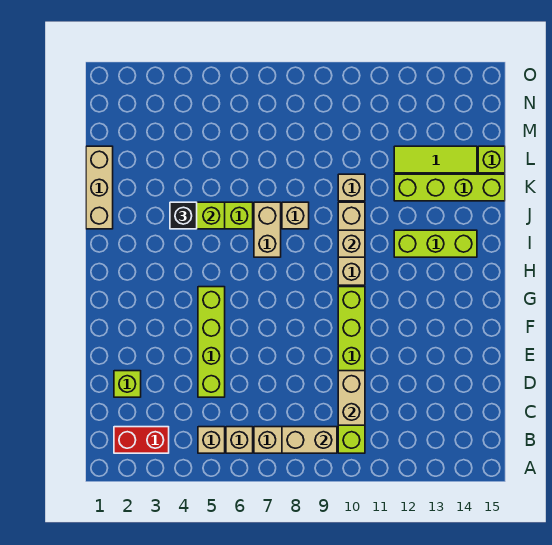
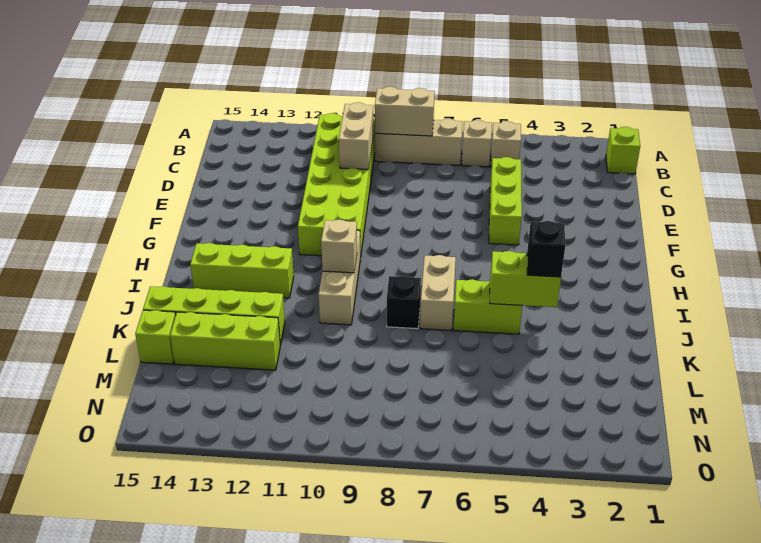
red 1x2 brick [114,427,169,453] -> none
lime 1x6 brick [338,287,365,453] -> lime 2x6 brick [298,113,375,257]
lime 1x1 brick [114,371,141,397] -> lime 1x1 brick moved to [606,127,640,174]
lime 1x4 brick [198,287,225,397] -> lime 1x3 brick [489,157,522,245]
tan 1x3 brick [86,146,113,229] -> none
tan 1x1 brick [282,202,309,229] -> black 1x1 brick [387,276,421,329]
tan 1x1 brick [338,174,365,201] -> none
lime 1x3 tile [394,146,477,173] -> lime 1x3 brick [170,312,280,370]

